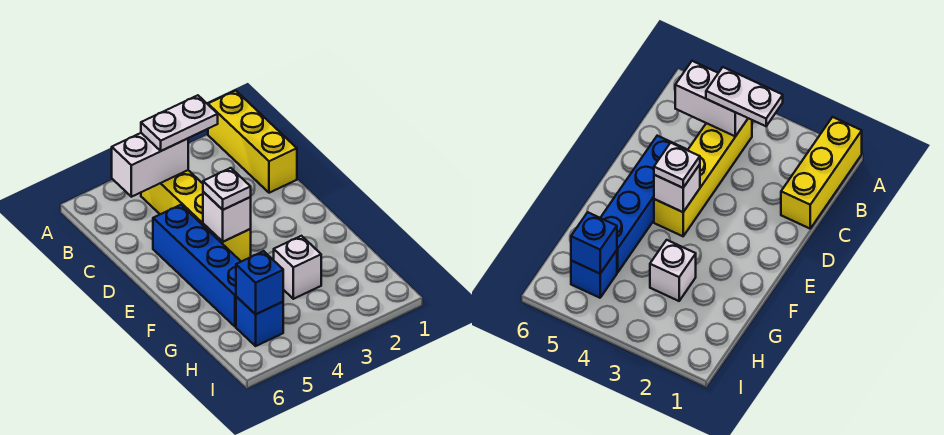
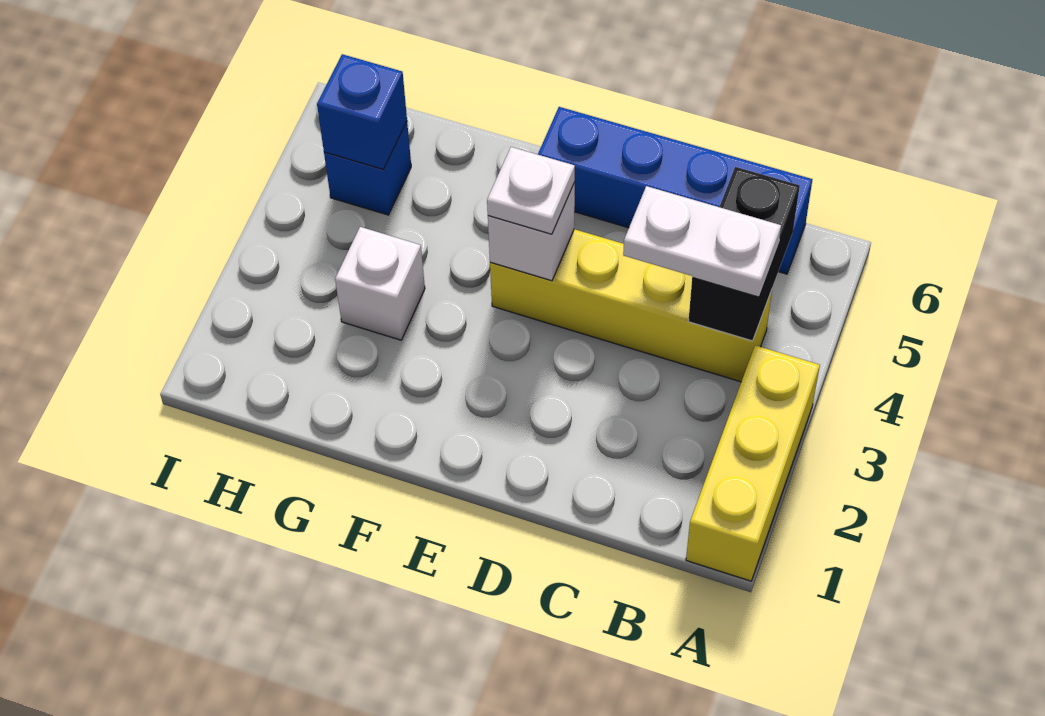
yellow 1x3 brick [208,91,297,193] -> yellow 1x3 brick turned to [686,345,820,581]
white 1x2 plate [141,95,218,151] -> white 1x2 plate turned to [623,186,781,296]
white 1x2 brick [112,133,188,197] -> black 1x2 brick [688,167,800,341]
blue 1x4 brick [153,205,241,327] -> blue 1x4 brick moved to [538,107,812,274]

